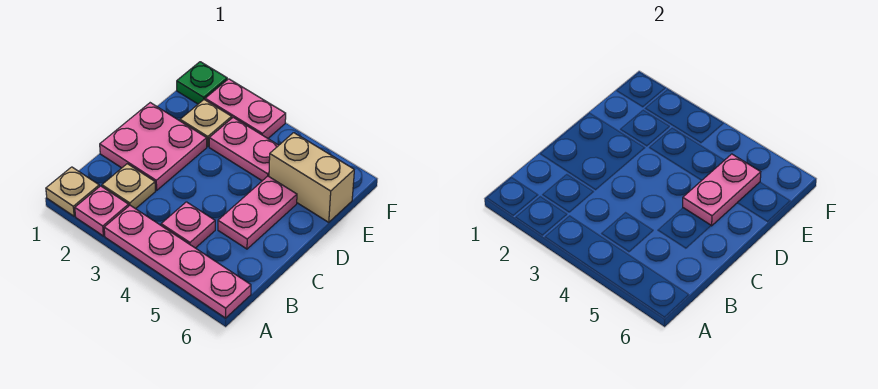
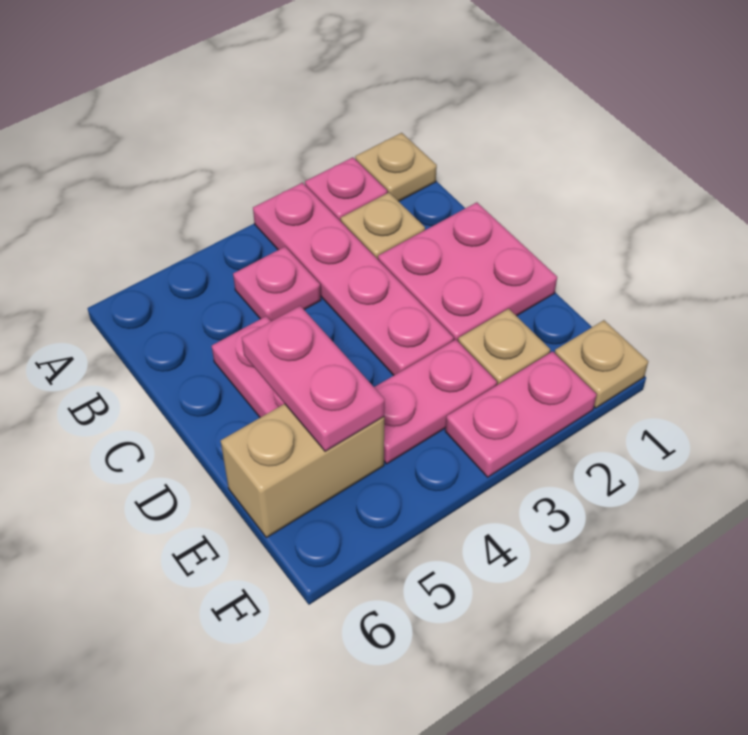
pink 1x4 plate [104,205,251,318] -> pink 1x4 plate turned to [253,183,454,375]
green 1x1 plate [177,62,227,104] -> tan 1x1 plate [555,320,648,408]

